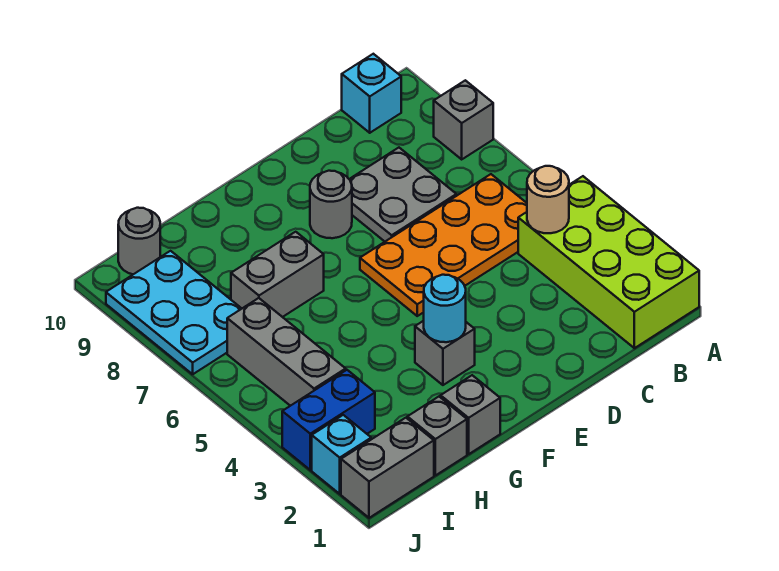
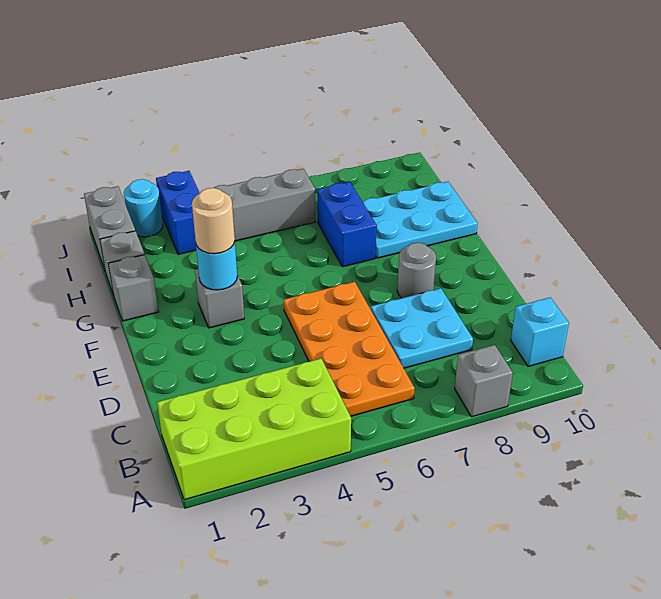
tan 1x1 round brick [527,166,569,233] -> tan 1x1 round brick moved to [192,188,235,254]
grey 2x2 plate [349,148,456,241] -> cyan 2x2 plate [371,288,473,368]
grey 1x2 brick [231,232,324,317] -> blue 1x2 brick [317,182,376,267]
cyan 2x3 plate [106,251,242,374] -> cyan 2x3 plate moved to [363,182,478,258]
grey 1x1 round brick [118,208,160,274] -> none
cyan 1x1 brick [312,415,371,494] -> cyan 1x1 round brick [124,179,163,237]

